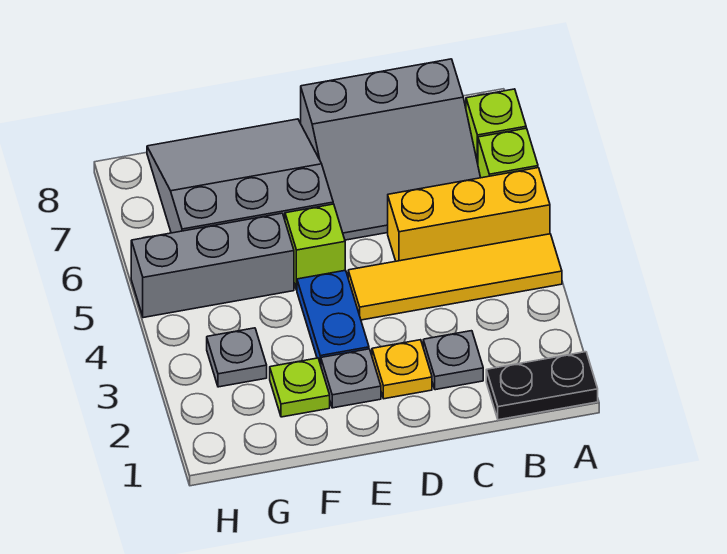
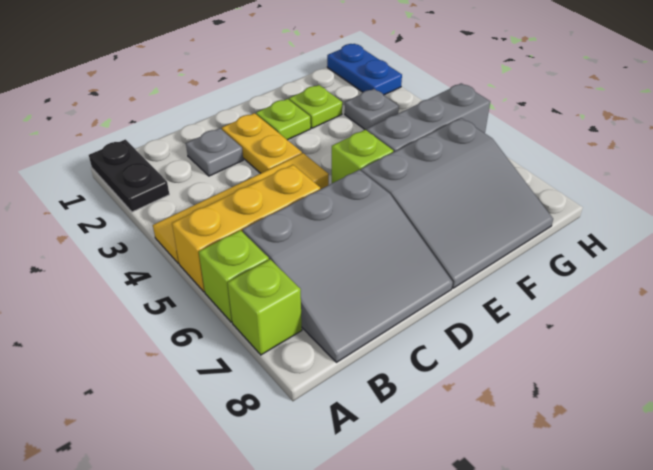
black 1x2 plate [486,352,598,420] -> black 1x2 plate turned to [89,140,169,212]
grey 3x3 slope [301,59,481,240] -> grey 3x3 slope turned to [243,170,453,362]
yellow 1x1 plate [372,340,432,399] -> yellow 1x2 plate [222,113,302,173]
grey 1x1 plate [321,349,381,408] -> lime 1x1 plate [256,99,311,140]
blue 1x2 plate [297,270,369,365] -> blue 1x2 plate moved to [327,44,402,95]

